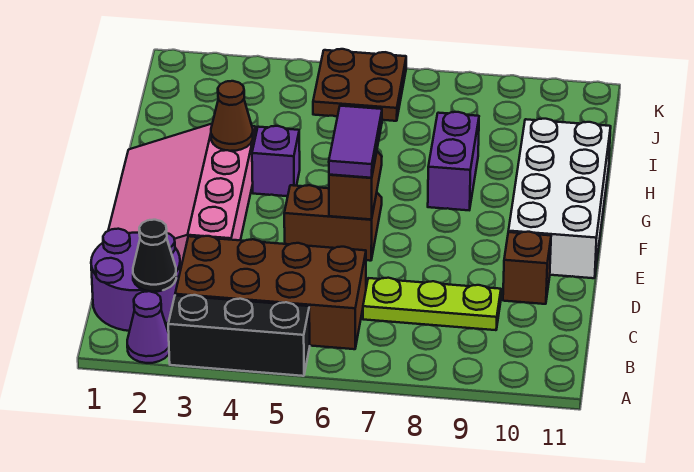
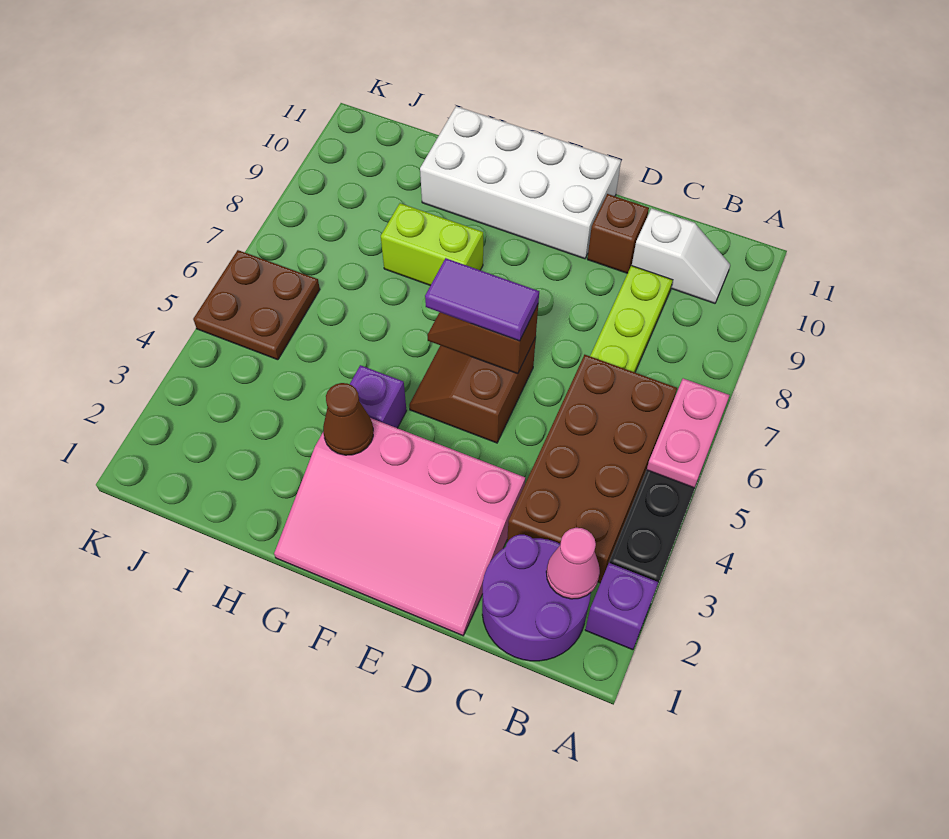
purple 1x1 cone [127,291,169,363] -> purple 1x1 brick [585,563,658,650]
none -> pink 1x2 plate [647,378,730,488]
black 1x1 cone [133,220,176,292] -> pink 1x1 cone [546,528,600,599]
none -> white 1x2 slope [632,208,730,303]
purple 1x2 brick [428,112,479,210] -> lime 1x2 brick [381,203,483,285]

